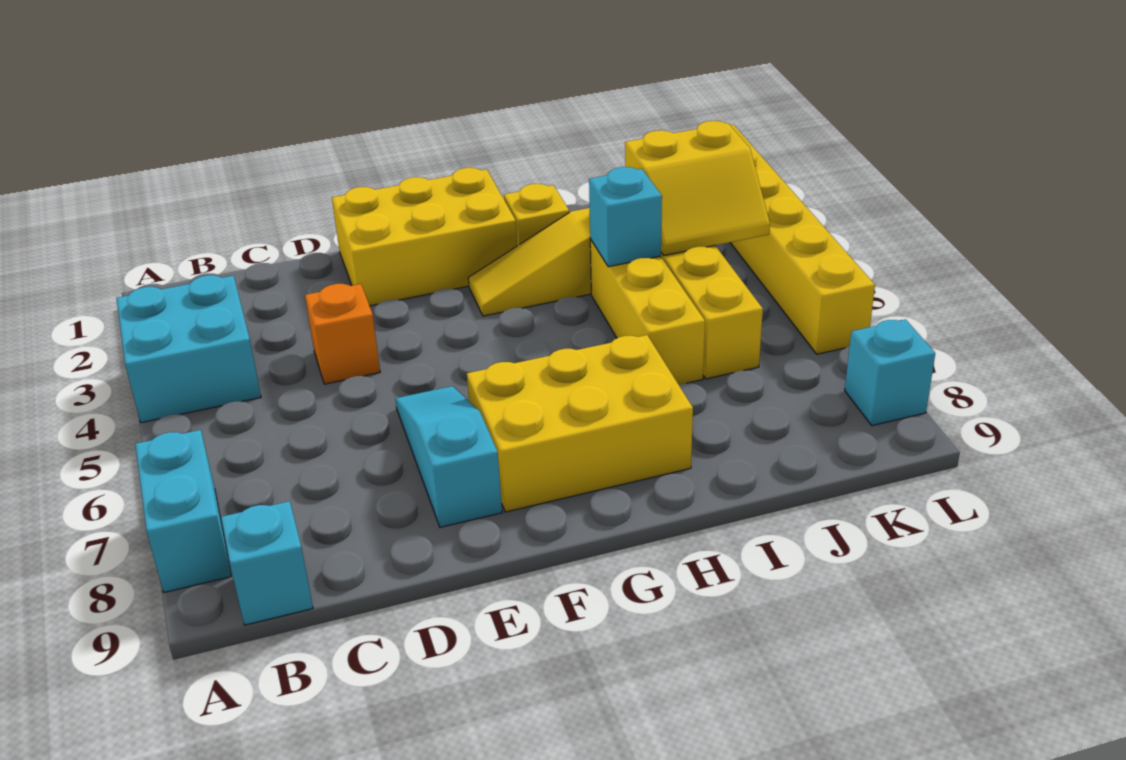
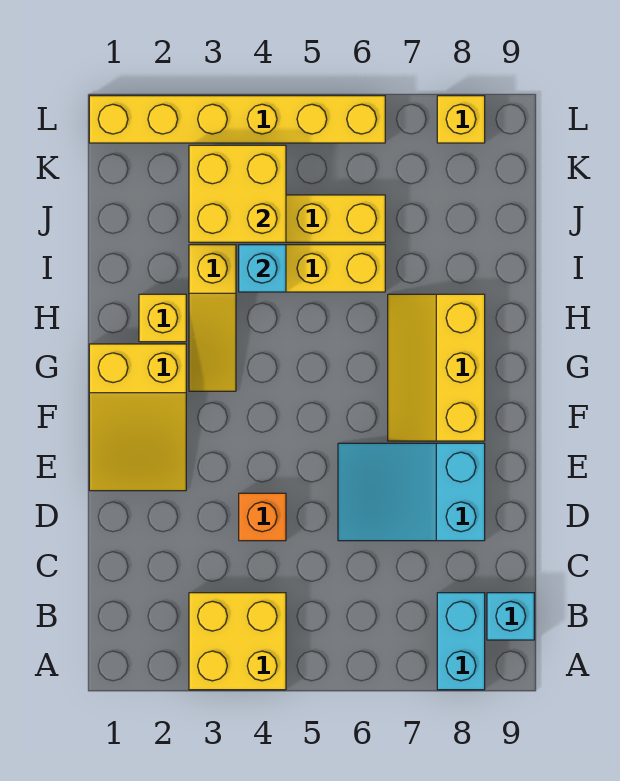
cyan 2x2 brick [117,275,261,423] -> yellow 2x2 brick [189,593,286,690]
cyan 1x2 brick [135,430,231,592] -> cyan 1x2 brick turned to [437,593,485,690]
yellow 2x3 brick [332,168,517,306] -> yellow 2x3 slope [89,344,186,491]
cyan 1x3 slope [395,386,502,527] -> cyan 2x3 slope [338,443,485,541]
yellow 2x3 brick [467,335,693,512] -> yellow 2x3 slope [388,294,485,441]
yellow 2x2 slope [625,121,770,256] -> yellow 2x2 brick [189,145,286,242]
cyan 1x1 brick [845,319,935,426] -> yellow 1x1 brick [437,96,485,143]

